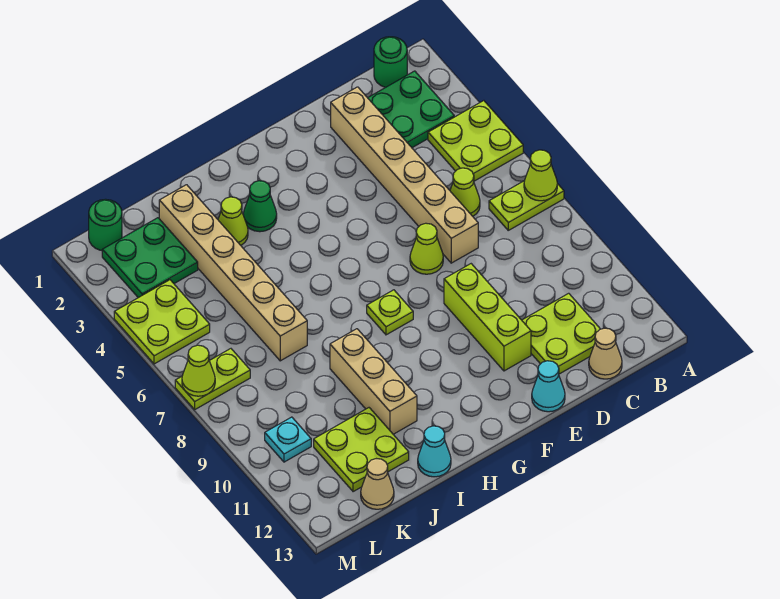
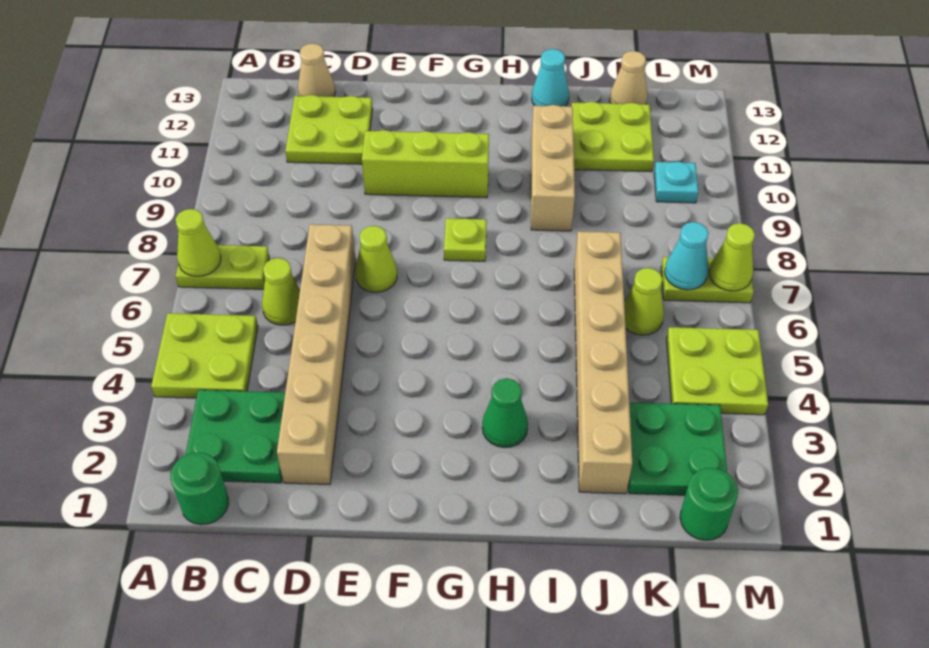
lime 1x3 brick [444,264,531,371] -> lime 1x3 brick turned to [362,130,489,198]
cyan 1x1 cone [532,361,565,412] -> cyan 1x1 cone moved to [665,222,709,290]
lime 1x1 cone [218,197,248,245] -> lime 1x1 cone moved to [624,268,664,335]

